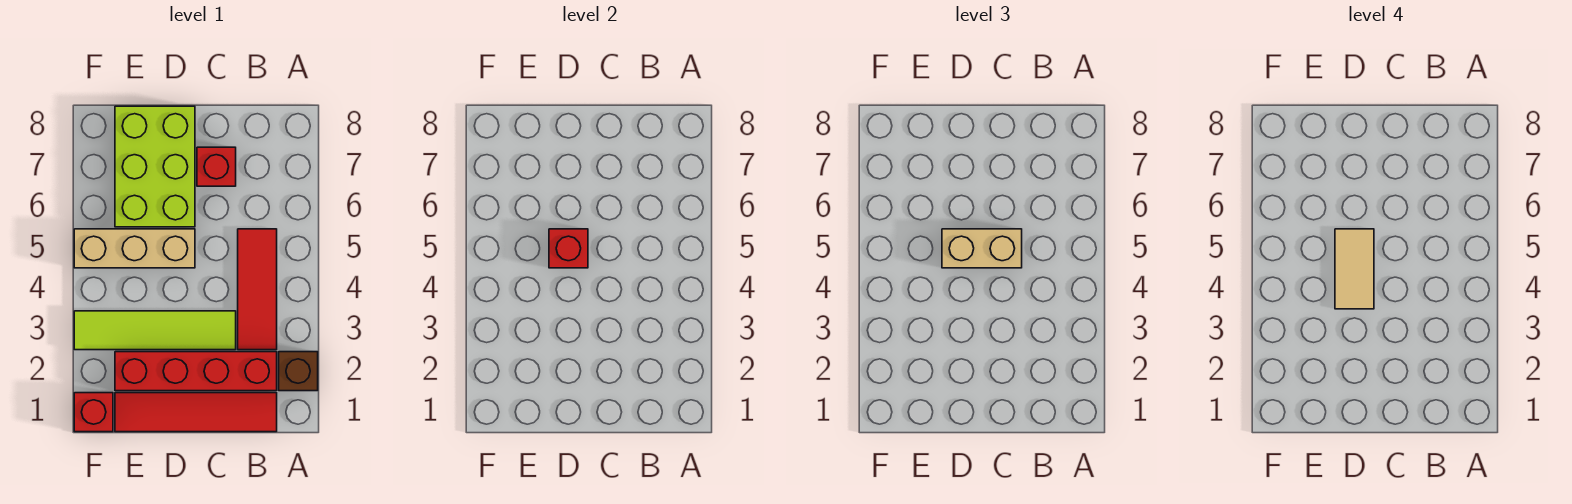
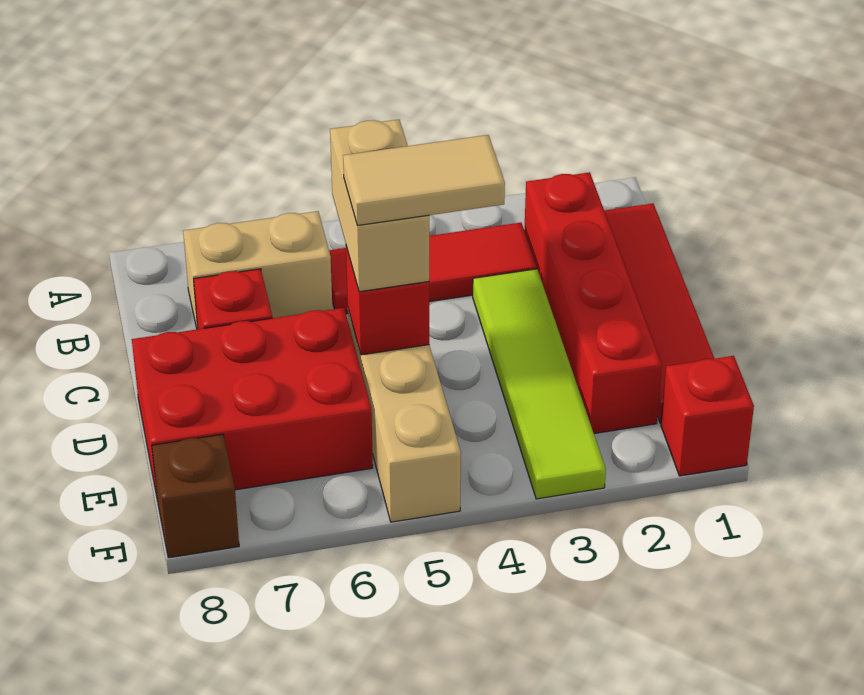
brown 1x1 brick [279,352,318,391] -> brown 1x1 brick moved to [152,434,239,558]
none -> tan 1x2 brick [183,211,332,329]
lime 2x3 brick [115,106,195,227] -> red 2x3 brick [132,308,373,500]

